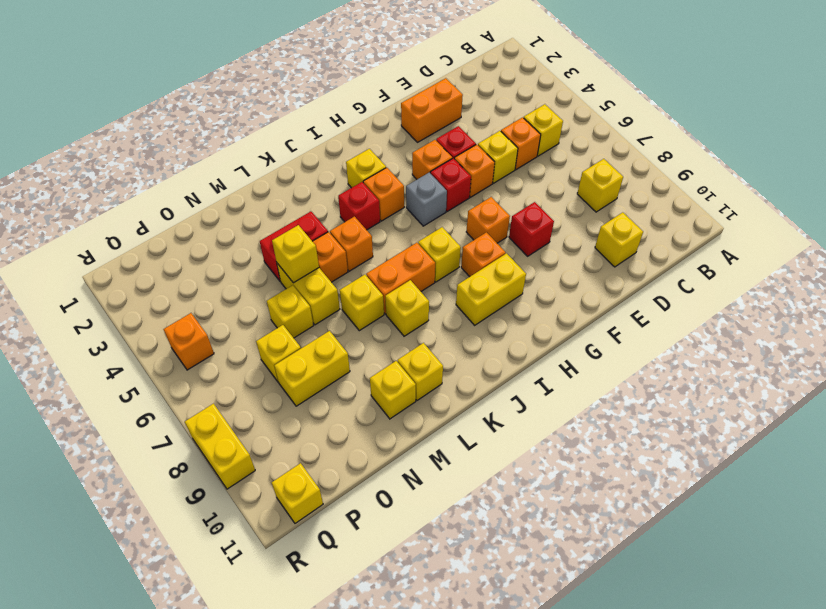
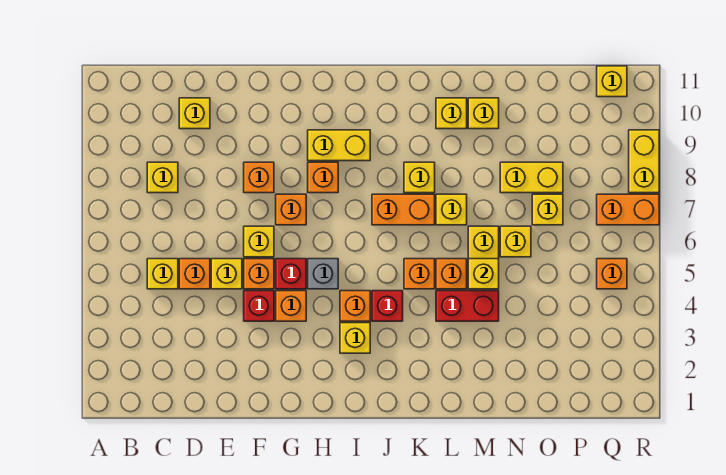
orange 1x2 brick [401,78,463,142] -> orange 1x2 brick moved to [597,194,659,225]
red 1x1 brick [509,202,554,256] -> orange 1x1 brick [244,162,274,193]
yellow 1x1 brick [418,227,461,282] -> yellow 1x1 brick moved to [244,226,274,257]

